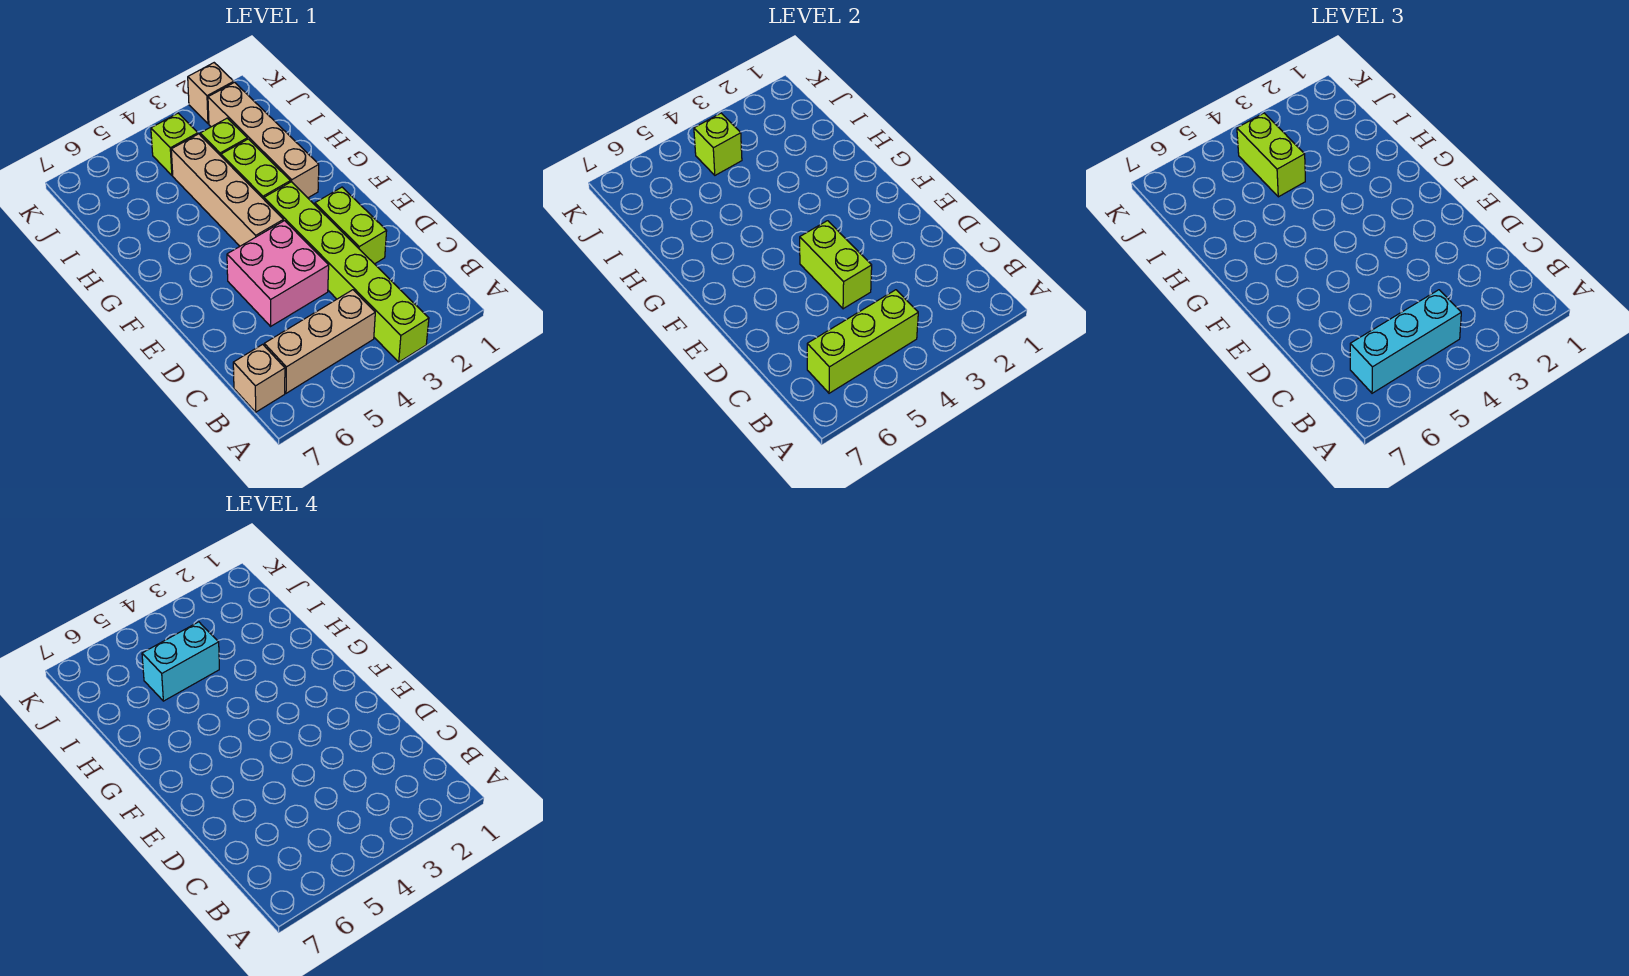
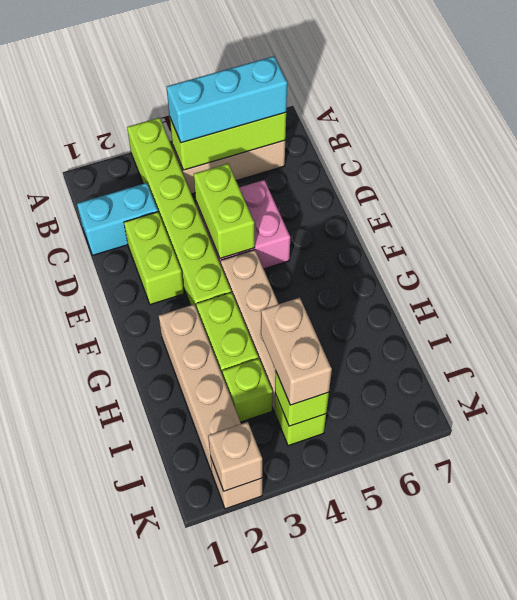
tan 1x1 brick [233,344,285,412] -> tan 1x1 brick moved to [208,422,262,491]
lime 1x2 brick [1237,113,1305,197] -> tan 1x2 brick [261,298,332,405]
cyan 1x2 brick [142,622,219,701] -> cyan 1x2 brick moved to [77,183,158,255]

